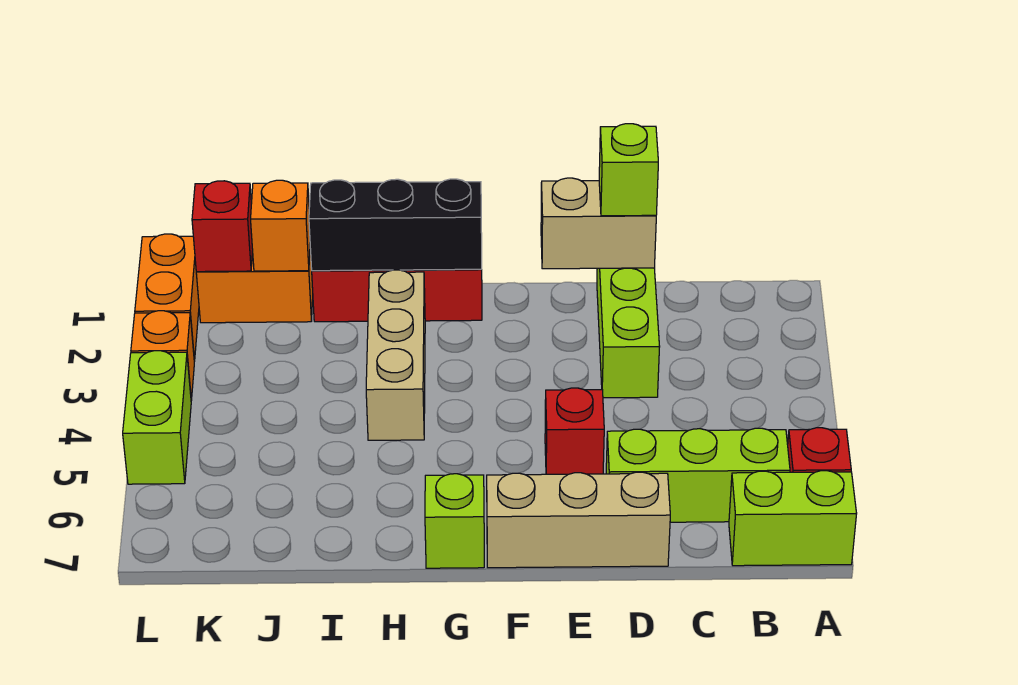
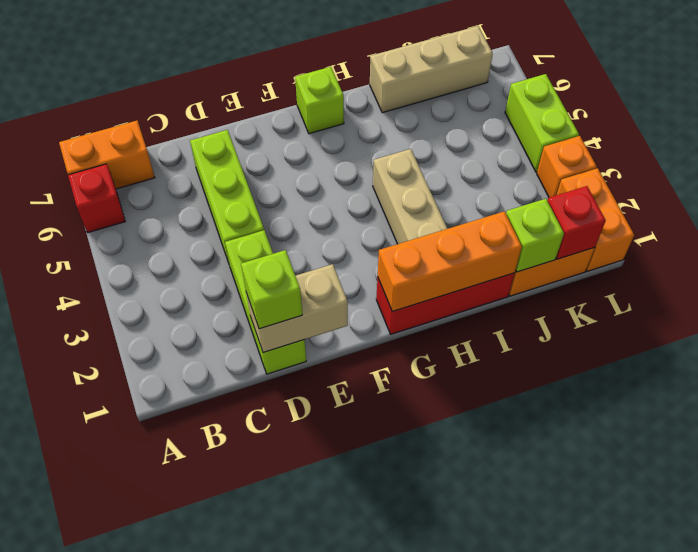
lime 1x2 brick [729,471,857,566] -> orange 1x2 brick [59,121,155,189]
lime 1x3 brick [606,428,790,522] -> lime 1x3 brick turned to [190,130,264,263]
tan 1x3 brick [487,472,670,568] -> tan 1x3 brick moved to [370,26,493,113]
red 1x1 brick [545,388,604,474] -> none
black 1x3 brick [309,179,482,271] -> orange 1x3 brick [378,211,522,312]
orange 1x1 brick [251,180,310,271] -> lime 1x1 brick [506,199,564,272]

